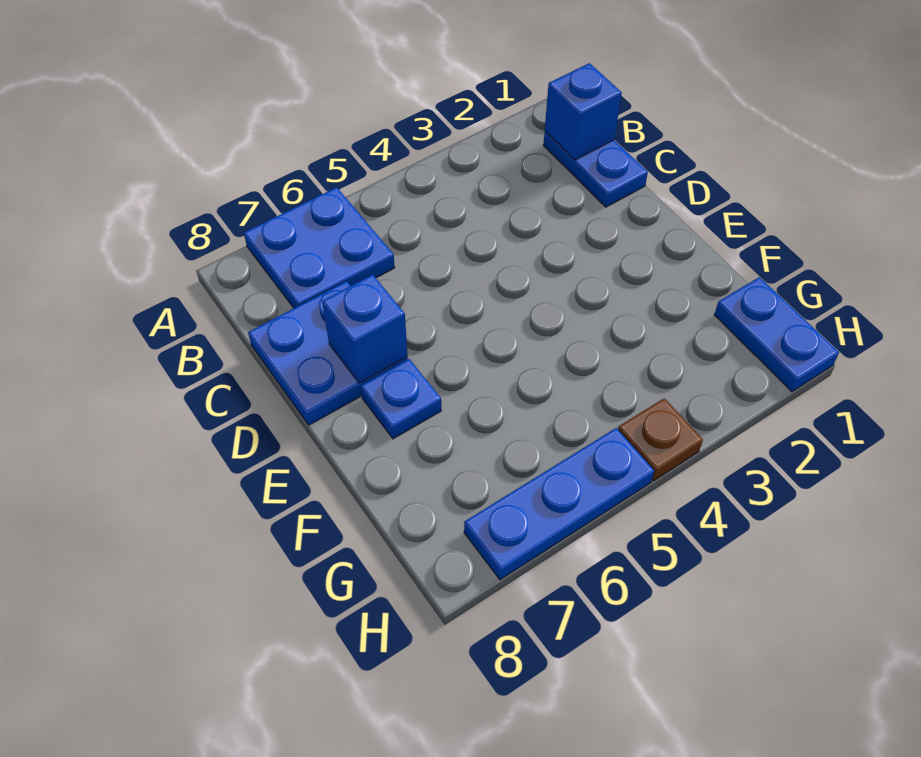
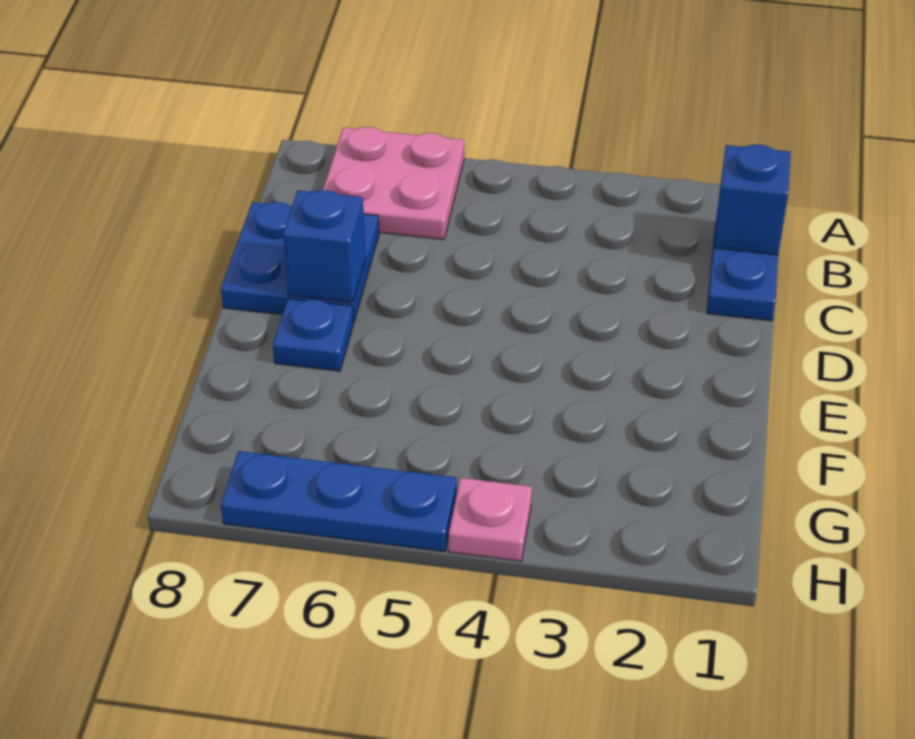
blue 2x2 plate [244,187,395,308] -> pink 2x2 plate [323,127,464,240]
blue 1x2 plate [714,277,839,392] -> none
brown 1x1 plate [618,398,703,481] -> pink 1x1 plate [449,478,532,561]

